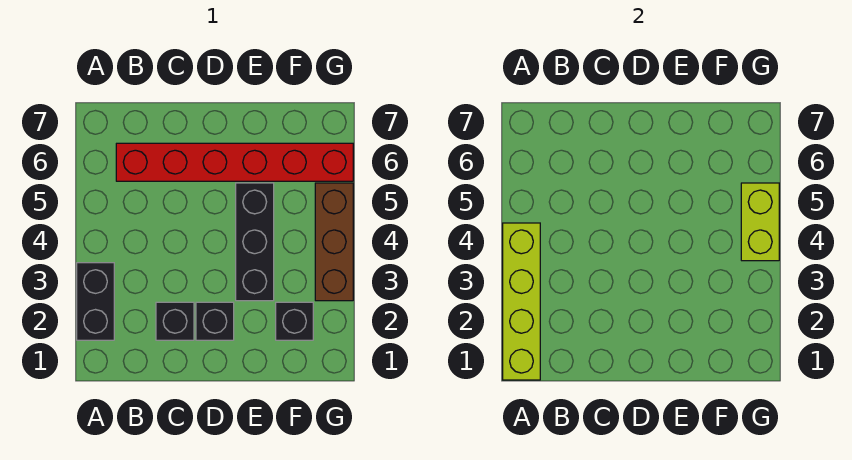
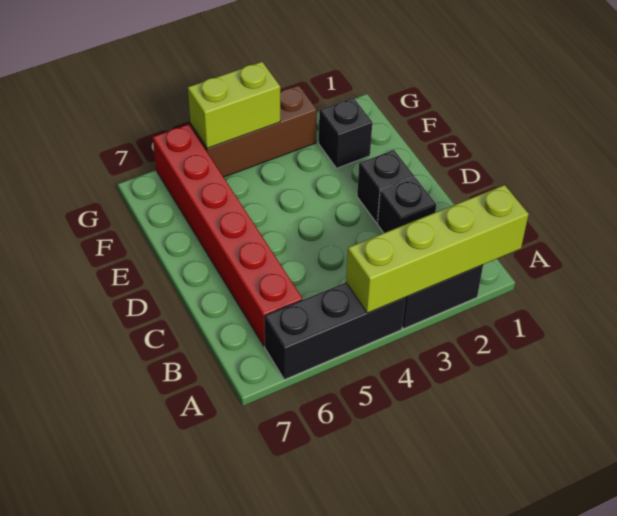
black 1x3 brick [236,183,274,301] -> black 1x3 brick moved to [264,283,405,380]

